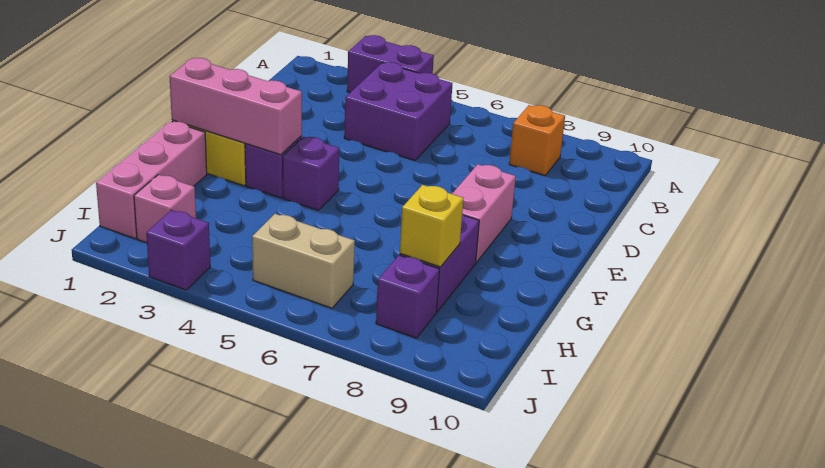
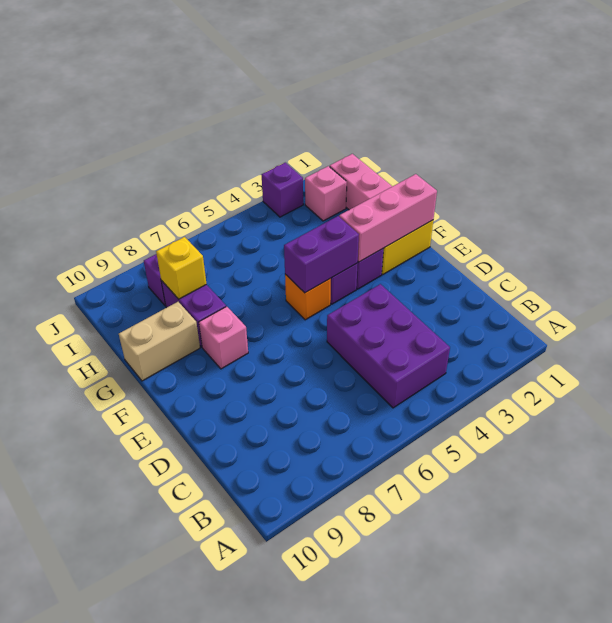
purple 1x2 brick [347,35,434,93] -> purple 1x2 brick moved to [284,216,359,293]
purple 2x2 brick [344,62,453,160] -> purple 2x3 brick [327,284,450,408]
orange 1x1 brick [509,105,565,175] -> orange 1x1 brick moved to [285,274,331,320]
pink 1x2 brick [452,164,516,262] -> pink 1x1 brick [199,307,248,369]
tan 1x2 brick [252,214,355,308] -> tan 1x2 brick moved to [119,302,200,381]

